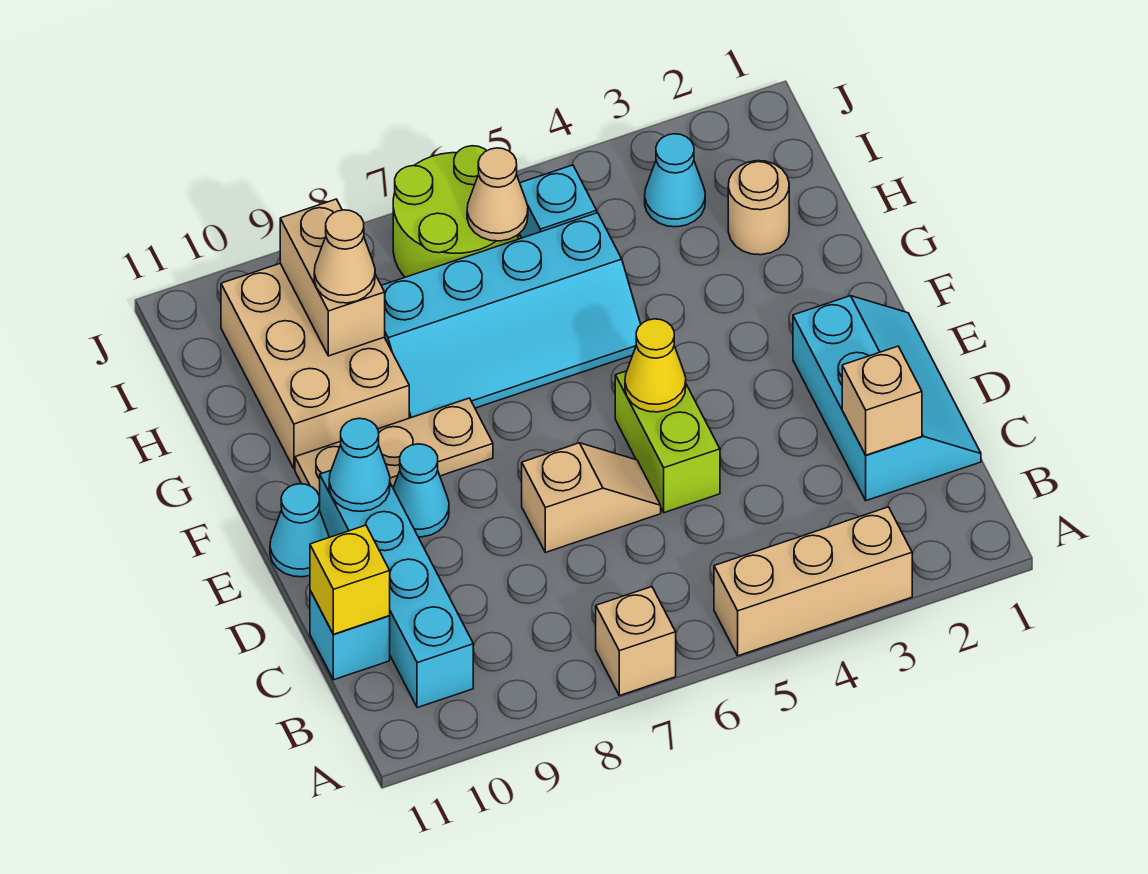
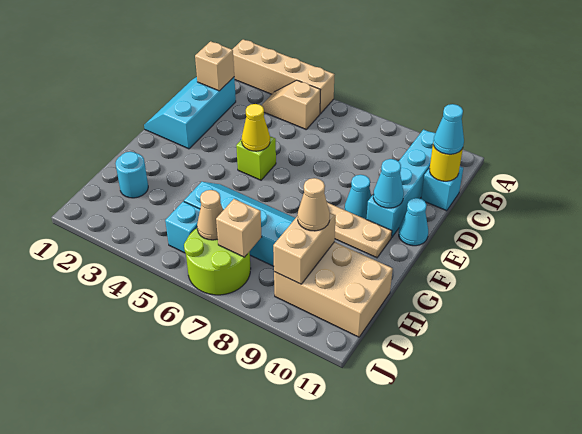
tan 1x3 brick [714,507,912,656] -> tan 1x4 brick [232,39,335,114]
tan 1x1 brick [596,587,676,696] -> tan 1x1 brick moved to [216,199,261,257]
yellow 1x1 brick [310,525,390,634] -> yellow 1x1 round brick [430,145,463,181]
lime 1x2 brick [615,371,720,513] -> lime 1x1 brick [236,136,276,180]
tan 1x2 slope [522,443,661,552] -> tan 1x2 slope moved to [261,80,320,129]
tan 2x3 brick [221,264,409,469] -> tan 2x3 brick turned to [274,242,393,337]
tan 1x1 round brick [728,161,789,255] -> cyan 1x1 round brick [116,152,148,198]
cyan 1x1 cone [645,134,705,227] -> cyan 1x1 cone moved to [433,104,464,154]

